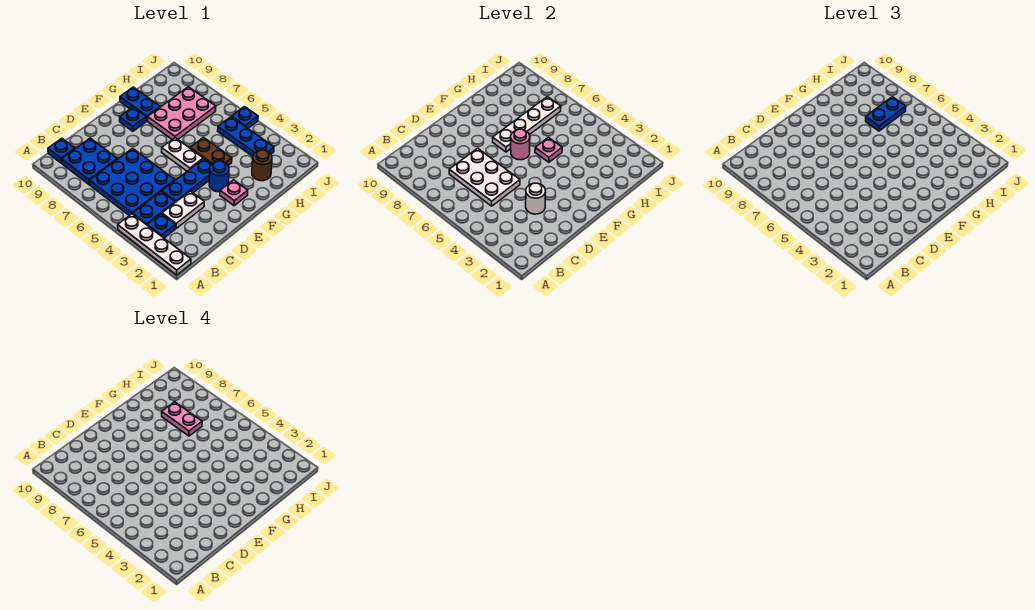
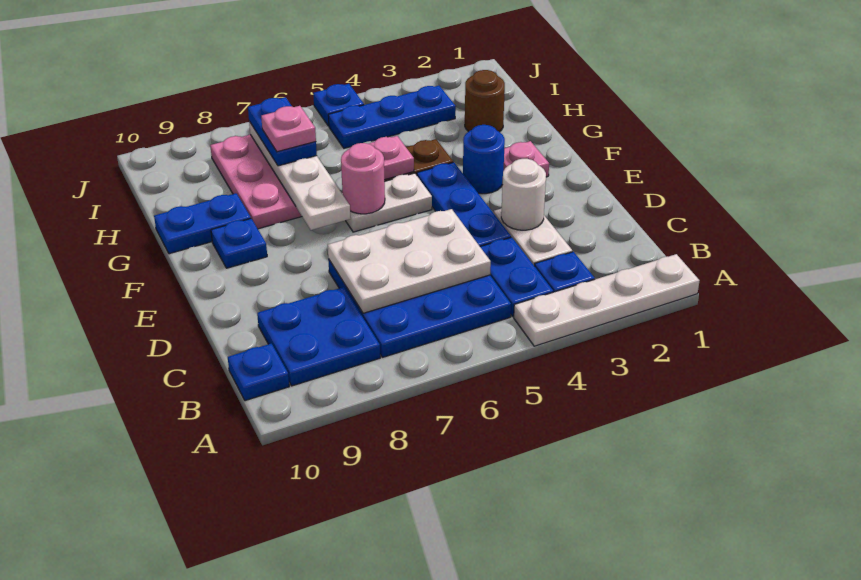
pink 1x2 plate [162,402,202,436] -> pink 1x1 plate [261,106,316,152]

